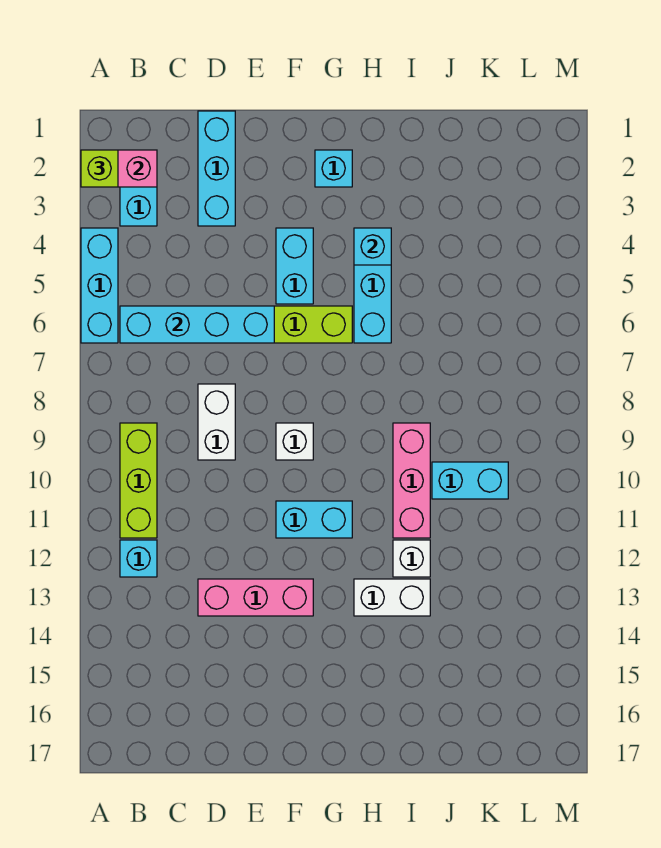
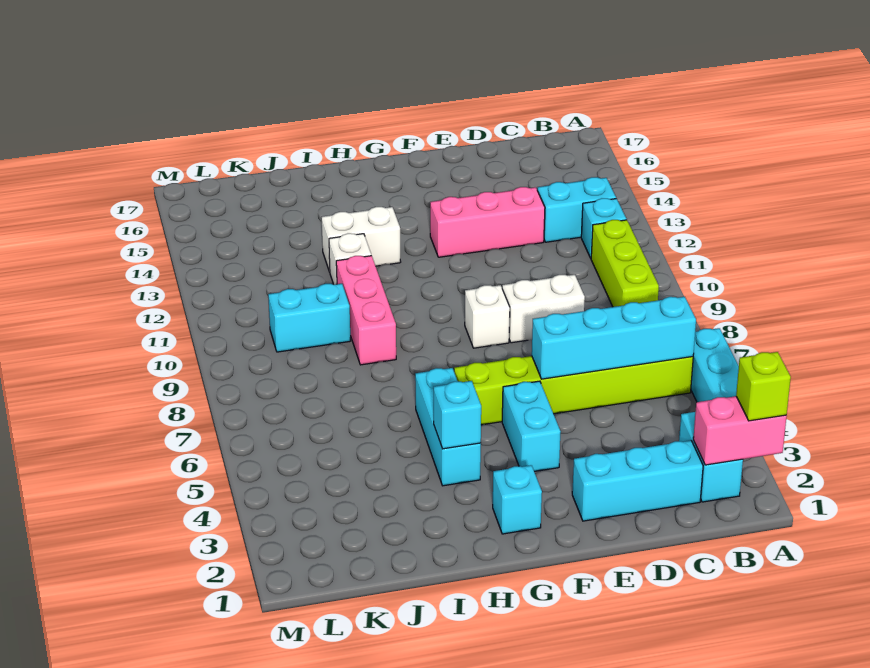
cyan 1x3 brick [198,111,235,226] -> cyan 1x3 brick turned to [572,440,703,521]
white 1x2 brick [198,384,235,460] -> white 1x2 brick turned to [502,275,585,343]
cyan 1x2 brick [276,501,352,538] -> cyan 1x2 brick moved to [537,177,616,242]

